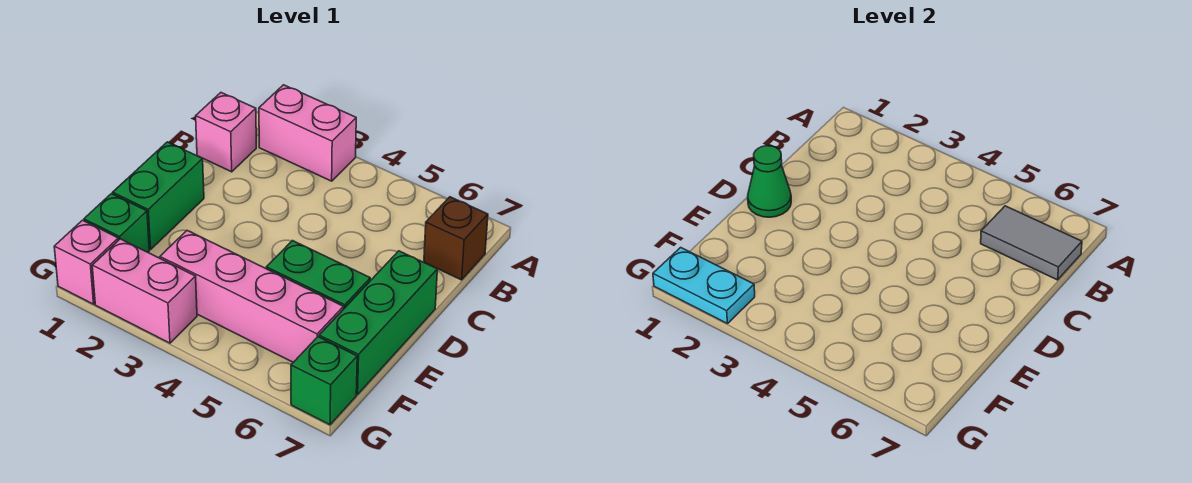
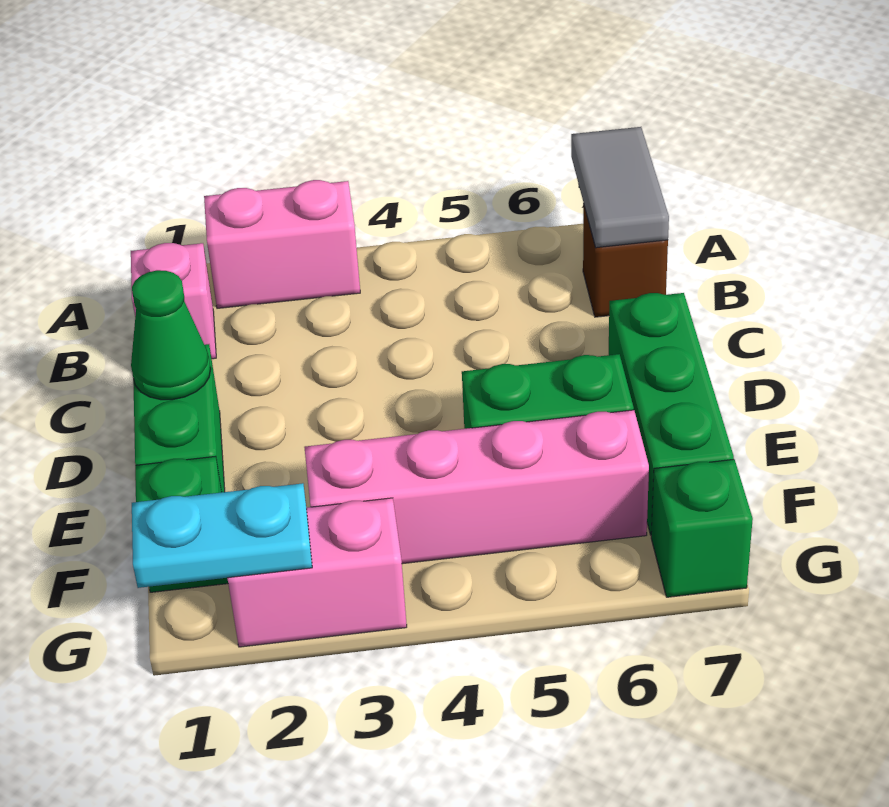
grey 1x2 tile [981,206,1082,280] -> grey 1x2 tile turned to [571,127,669,248]
pink 1x1 brick [54,220,118,304] -> none

